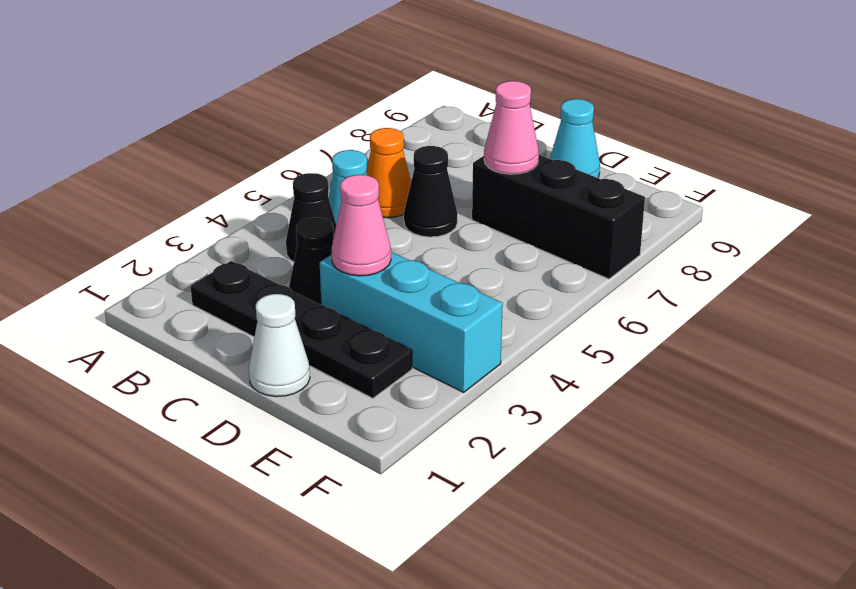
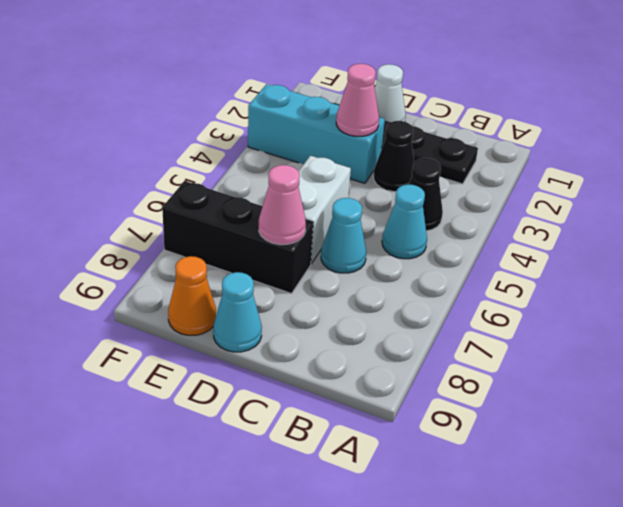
orange 1x1 cone [366,128,411,218] -> orange 1x1 cone moved to [168,256,216,335]
black 1x1 cone [404,146,457,237] -> cyan 1x1 cone [321,198,366,273]
none -> white 1x2 brick [298,156,351,264]

